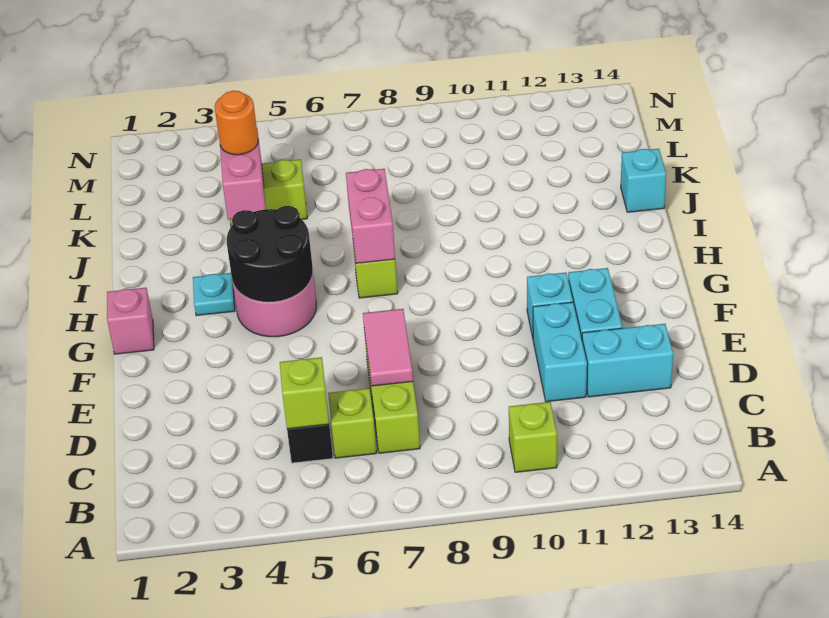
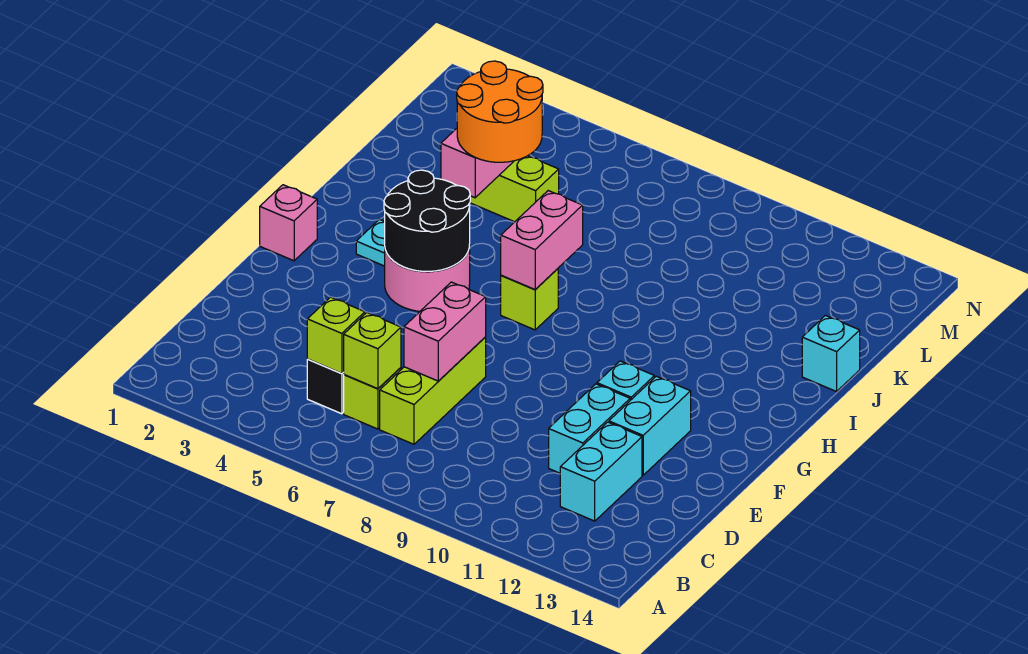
lime 1x1 brick [509,402,557,472] -> lime 1x1 brick moved to [344,313,401,389]
pink 1x2 tile [363,309,413,386] -> pink 1x2 brick [404,282,486,381]
cyan 1x2 brick [582,324,673,397] -> cyan 1x2 brick turned to [560,422,642,521]
orange 1x1 round brick [215,91,258,155] -> orange 2x2 round brick [457,61,543,162]

